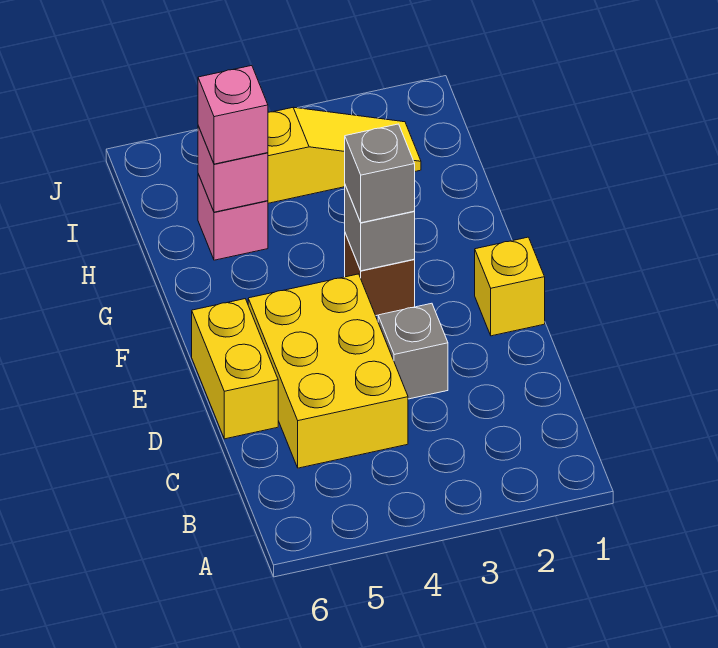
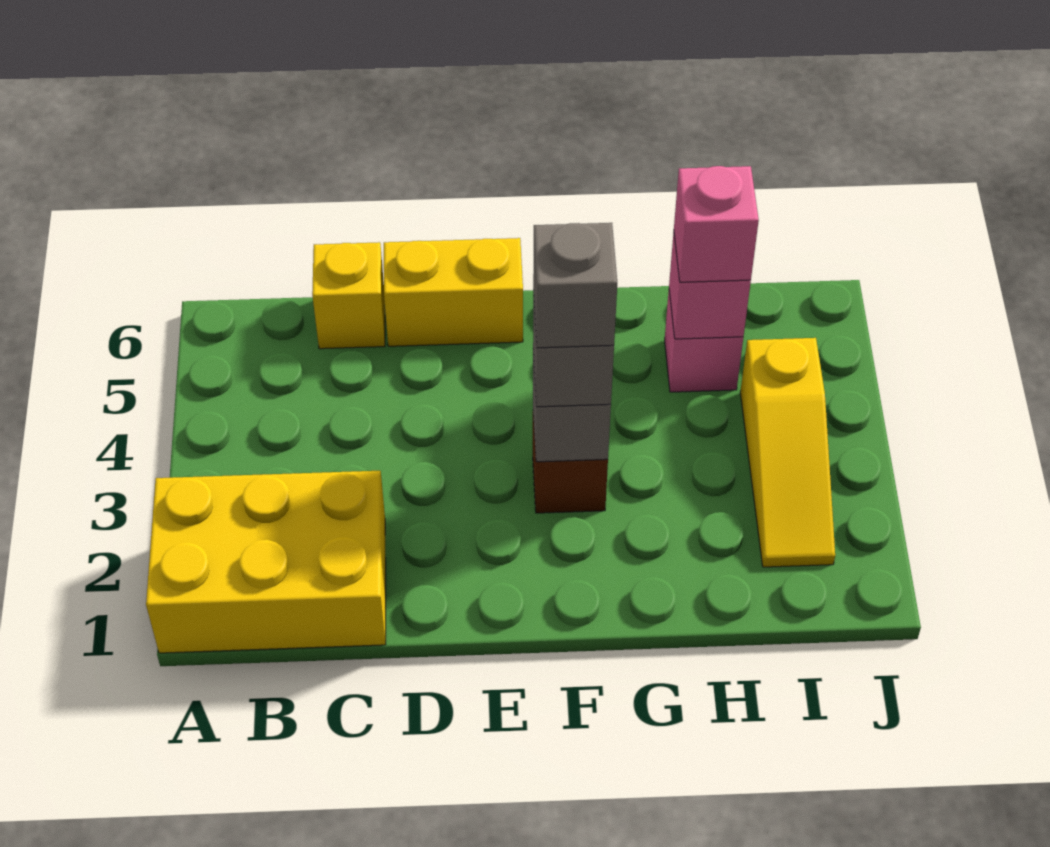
yellow 2x3 brick [248,274,408,468] -> yellow 2x3 brick moved to [146,471,386,653]
grey 1x1 brick [378,303,448,399] -> grey 1x1 brick moved to [533,223,617,348]
yellow 1x1 brick [475,237,545,336] -> yellow 1x1 brick moved to [312,242,385,349]

